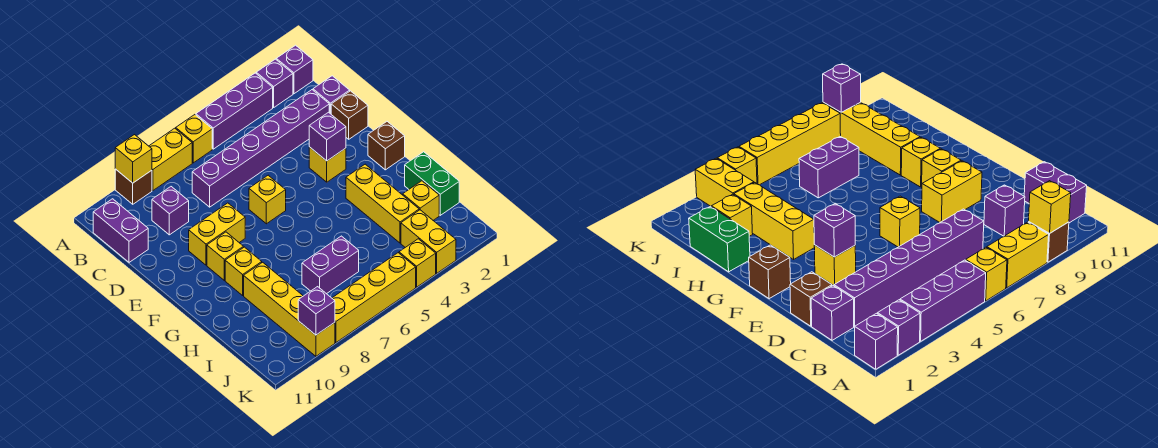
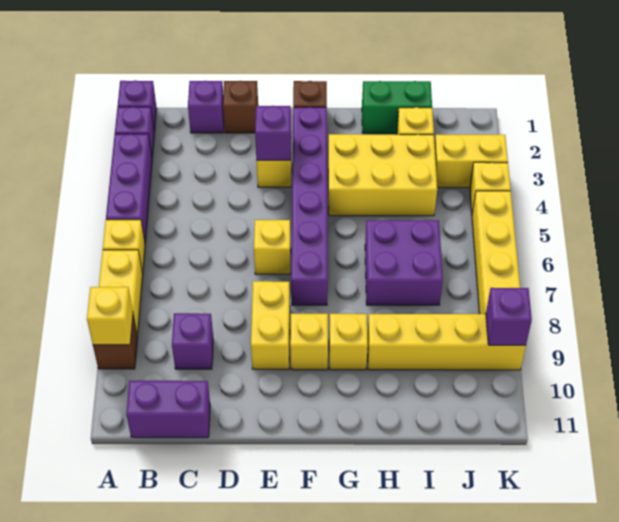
purple 1x6 brick [192,90,329,207] -> purple 1x6 brick moved to [291,107,328,305]
yellow 1x3 brick [346,164,419,243] -> yellow 2x3 brick [328,134,437,216]
purple 1x2 brick [302,236,359,294] -> purple 2x2 brick [365,220,443,305]

